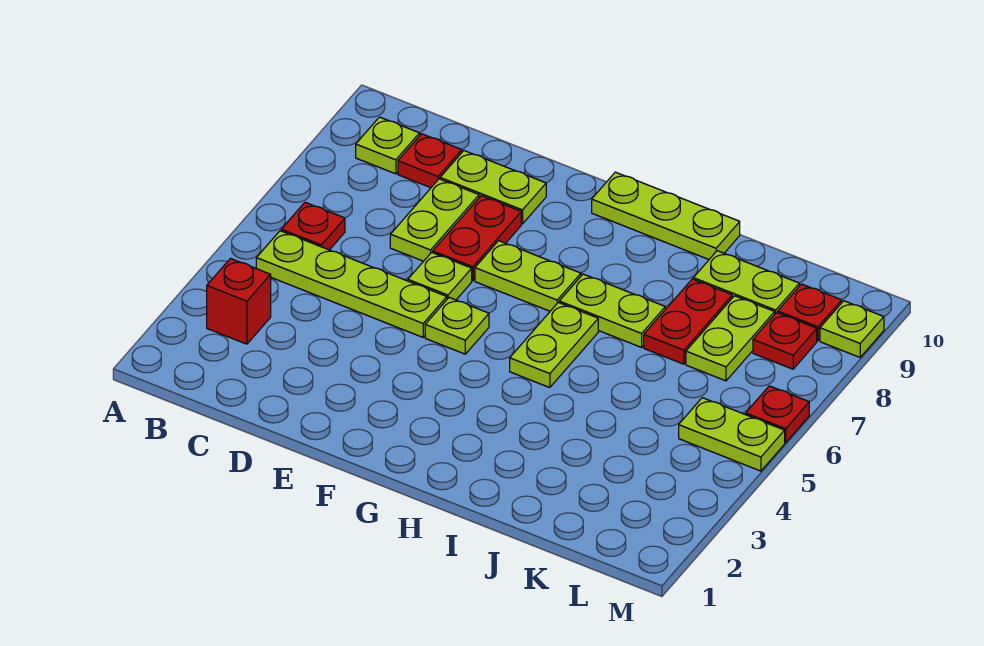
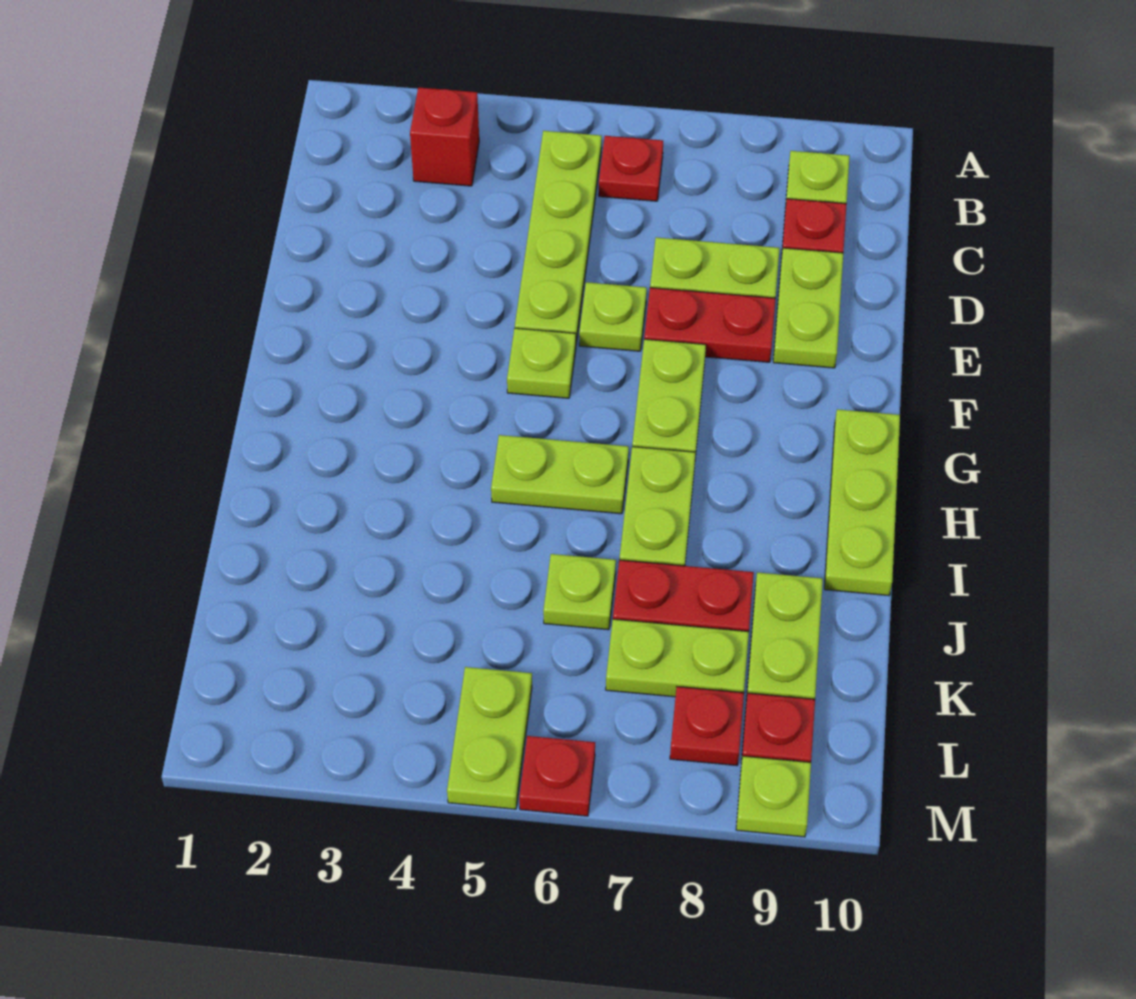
none -> lime 1x1 plate [543,554,616,630]

